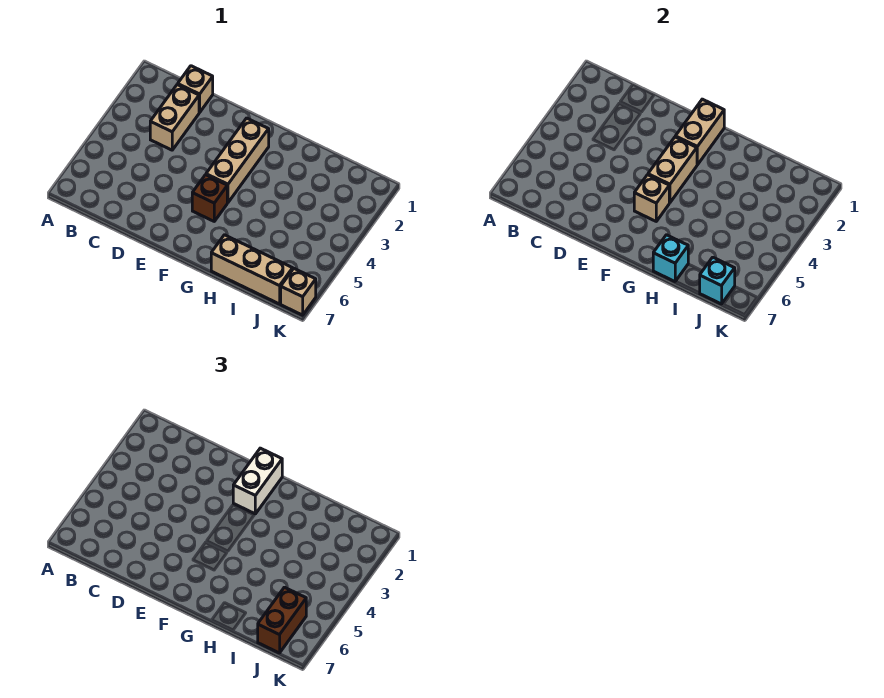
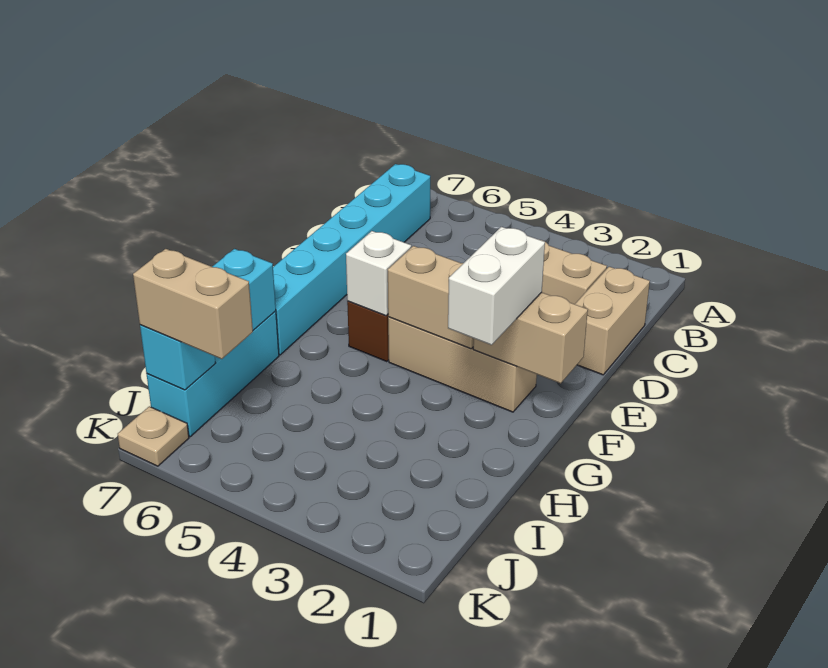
none -> cyan 1x6 brick [273,164,430,355]
tan 1x1 brick [178,66,213,112] -> tan 1x2 brick [575,267,650,375]
white 1x2 brick [233,448,282,514] -> white 1x2 brick turned to [448,227,545,345]
tan 1x1 brick [634,175,669,221] -> white 1x1 brick [346,231,411,316]
tan 1x3 brick [211,235,293,304] -> cyan 1x3 brick [147,311,279,437]
brown 1x2 brick [258,587,306,653] -> tan 1x2 brick [133,249,253,359]
tan 1x1 brick [281,269,316,315] -> tan 1x1 plate [118,406,189,466]

